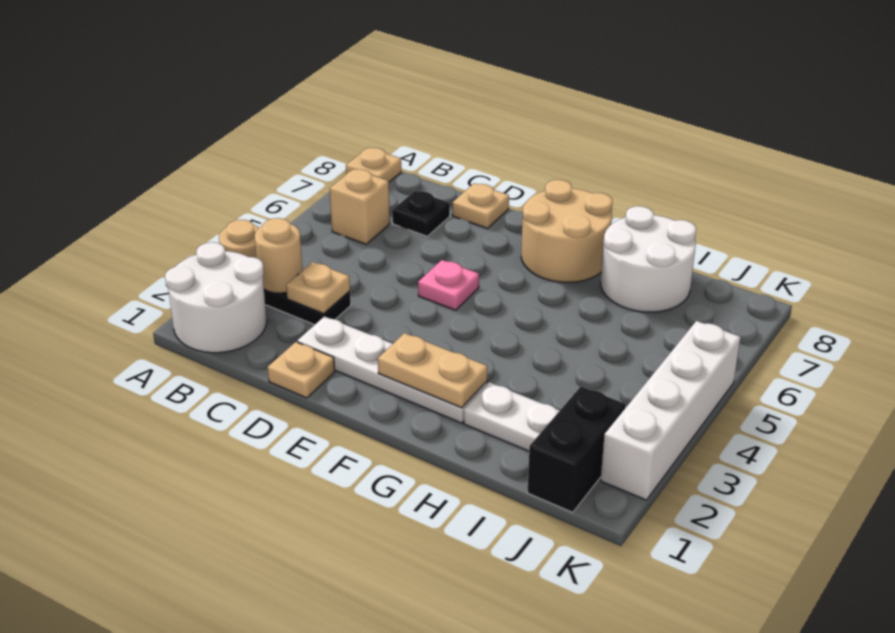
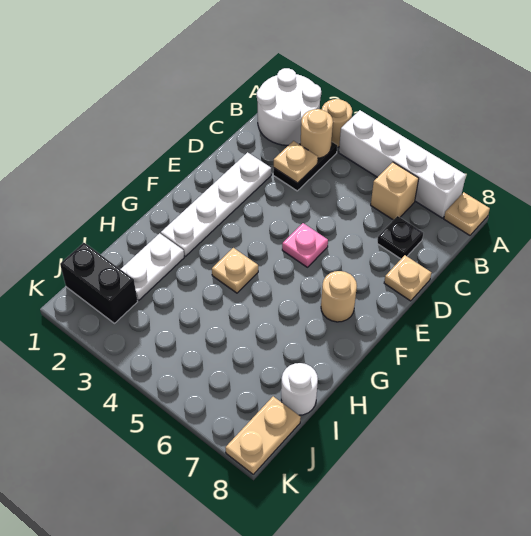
tan 1x1 plate [267,342,335,398] -> tan 1x1 plate moved to [212,248,258,293]
tan 1x2 plate [378,333,487,408] -> tan 1x2 plate moved to [225,396,301,474]
tan 2x2 round brick [521,180,612,282] -> tan 1x1 round brick [321,271,357,322]
white 2x2 round brick [601,206,696,312] -> white 1x1 round brick [281,363,318,415]
white 1x4 brick [601,321,740,500] -> white 1x4 brick moved to [339,110,466,218]

